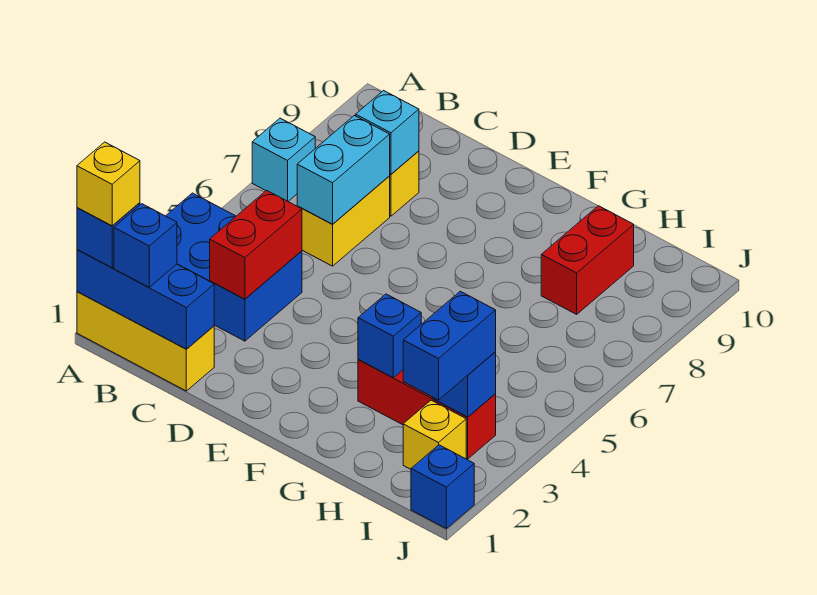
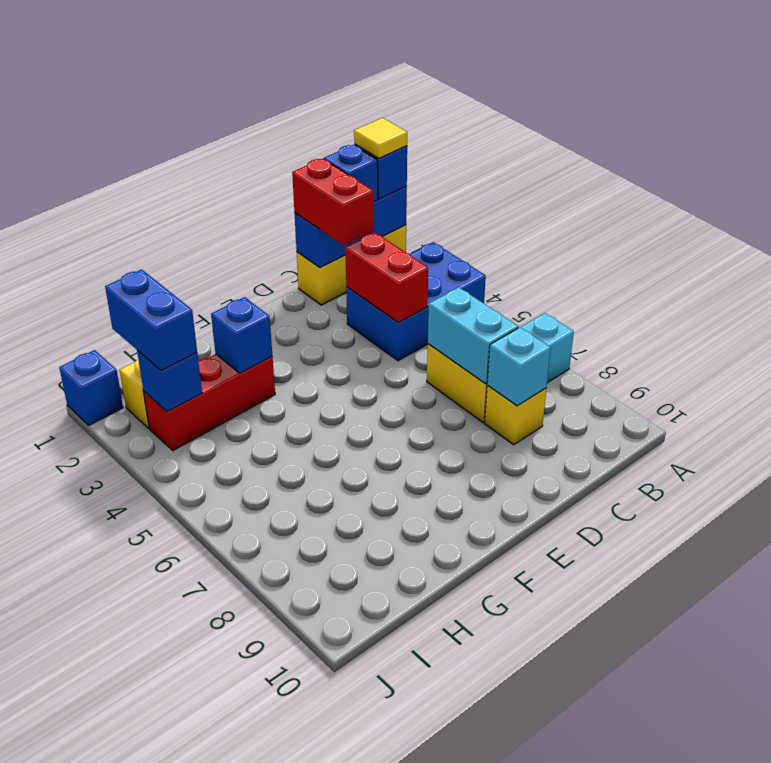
yellow 1x1 brick [77,142,140,226] -> yellow 1x1 tile [354,118,407,158]
red 1x2 brick [541,206,634,314] -> red 1x2 brick moved to [292,159,374,246]

